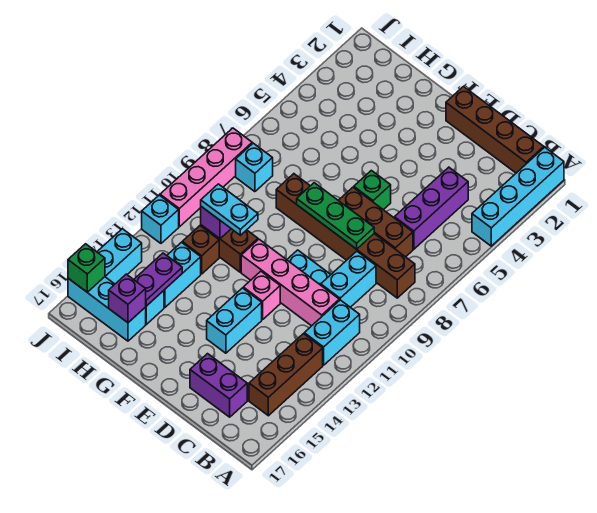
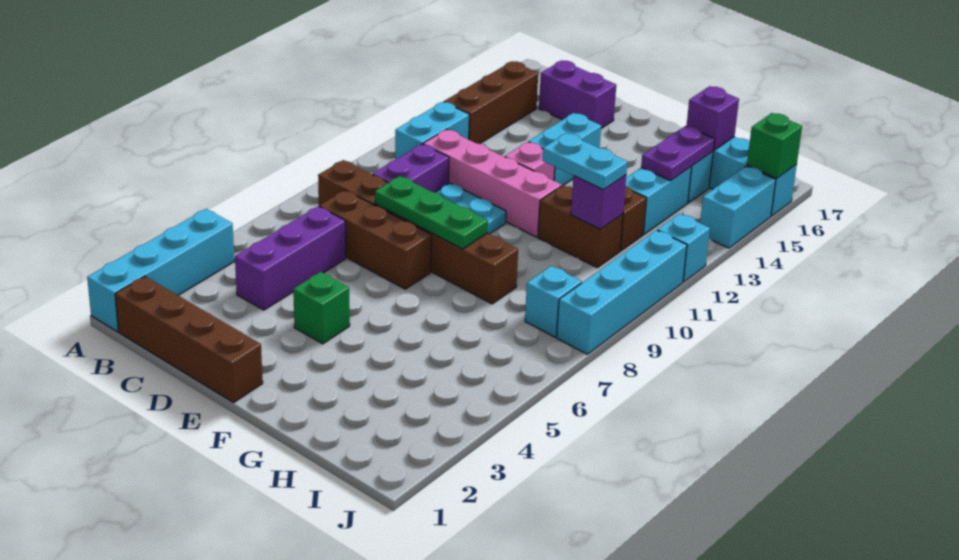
cyan 1x2 brick [321,251,376,307] -> purple 1x2 brick [373,144,449,192]
green 1x1 brick [354,170,391,210] -> green 1x1 brick moved to [293,272,350,344]
pink 1x4 brick [160,128,252,227] -> cyan 1x4 brick [557,230,687,354]

